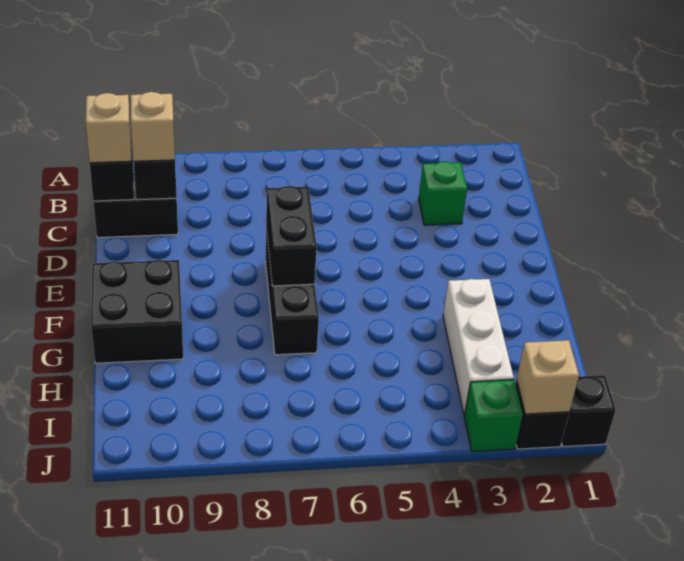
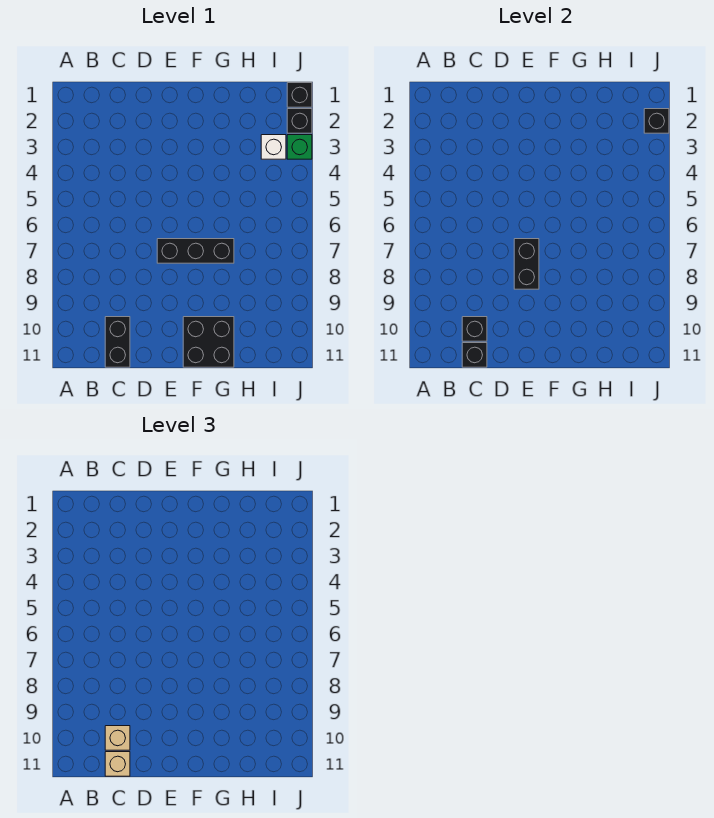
green 1x1 brick [419,161,467,225] -> none
black 1x2 brick [266,186,317,286] -> black 1x2 brick turned to [514,239,539,289]
white 1x3 brick [443,279,514,415] -> white 1x1 brick [261,135,286,159]
tan 1x1 brick [517,340,579,414] -> black 1x1 brick [644,109,669,133]

